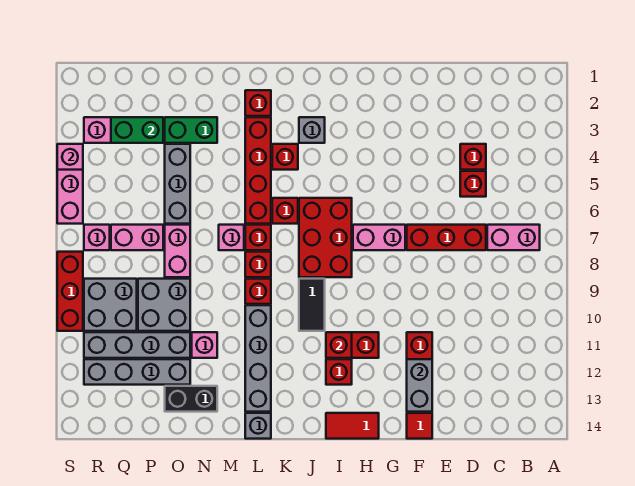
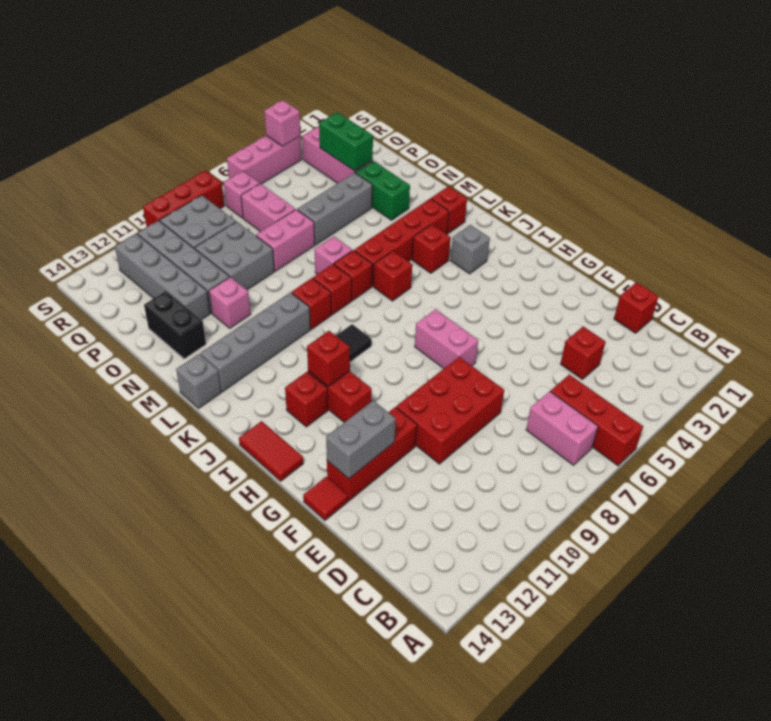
red 1x1 brick [460,171,486,197] -> red 1x1 brick moved to [614,282,659,333]
red 1x3 brick [407,225,486,250] -> red 1x3 brick moved to [550,375,643,466]
red 2x3 brick [299,198,352,277] -> red 2x3 brick moved to [396,357,504,464]

